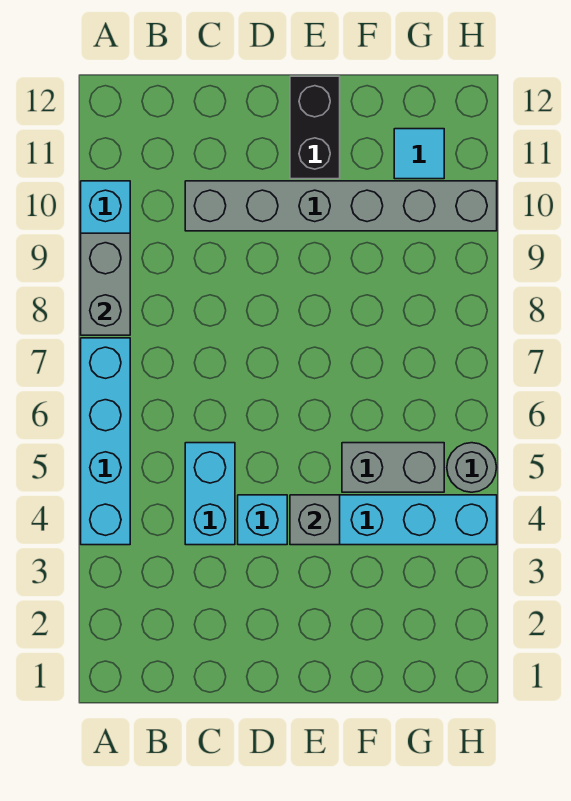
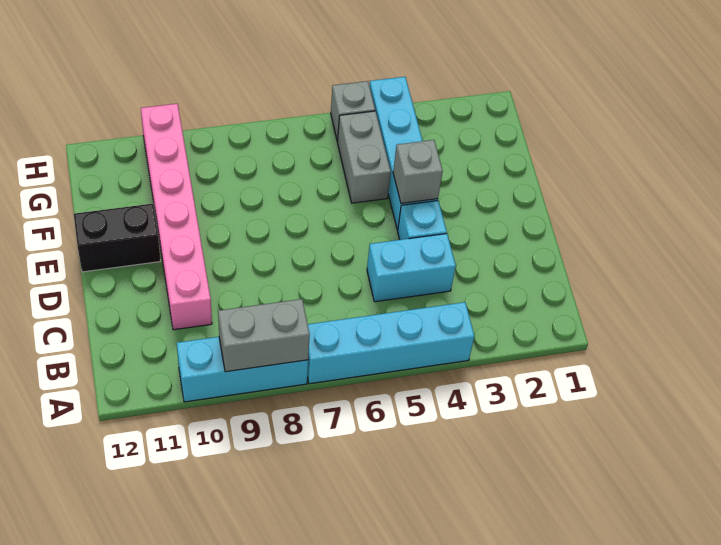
grey 1x6 brick [185,181,497,231] -> pink 1x6 brick [141,104,212,330]
cyan 1x1 tile [394,129,444,179] -> none
grey 1x1 round brick [447,443,497,492] -> grey 1x1 brick [331,81,375,141]

